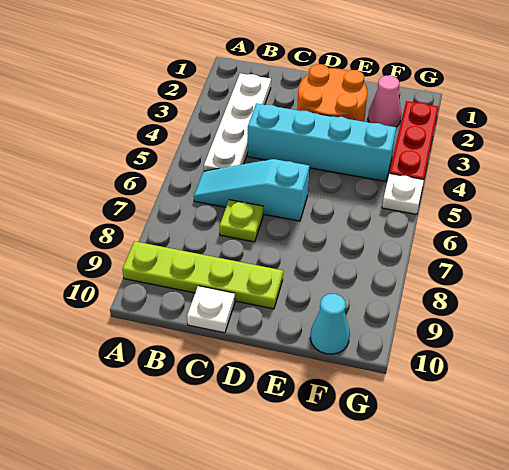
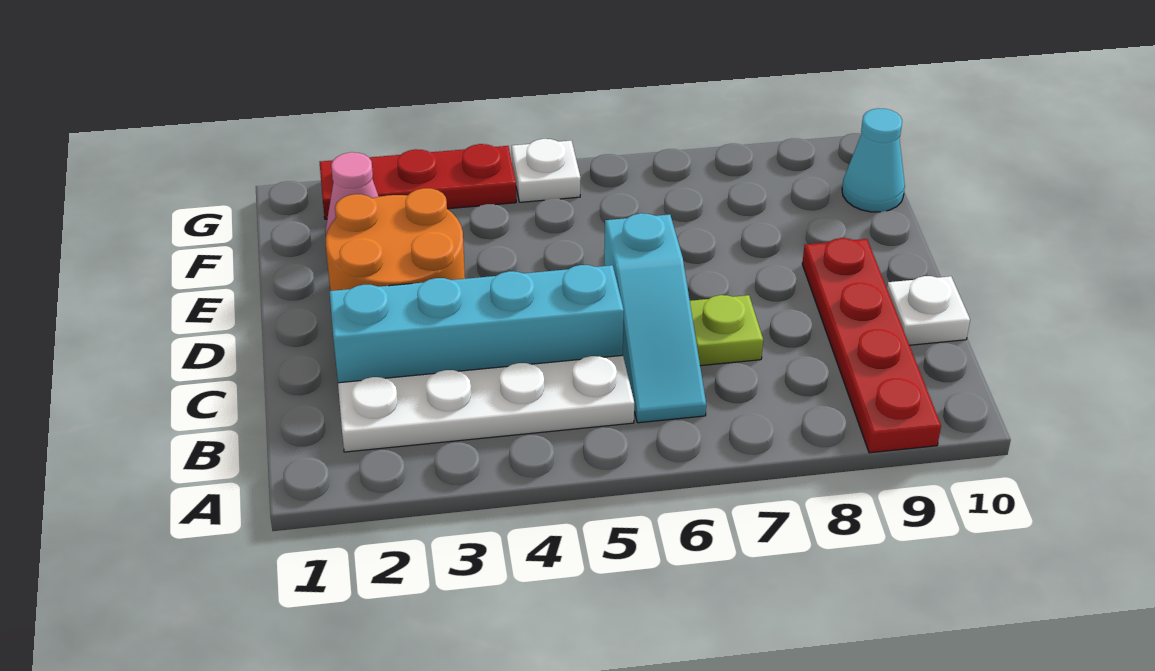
lime 1x4 plate [122,241,283,309] -> red 1x4 plate [802,238,941,453]
cyan 1x4 brick [248,103,396,181] -> cyan 1x4 brick turned to [329,265,624,383]

